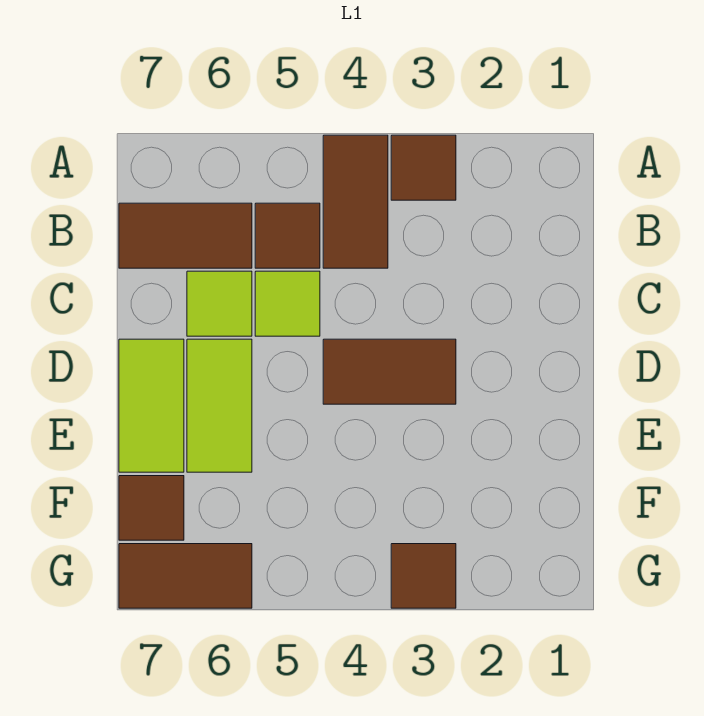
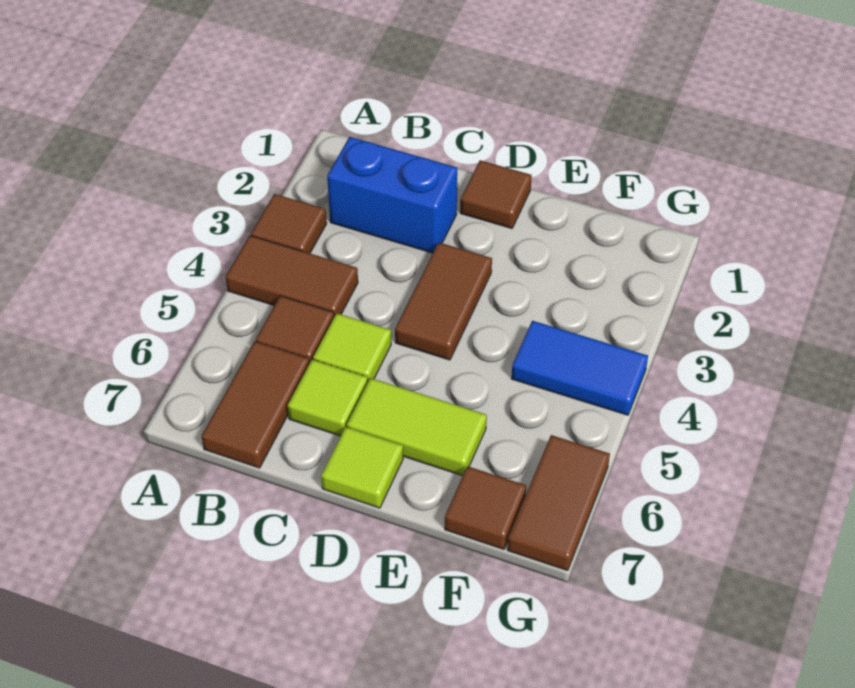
none -> blue 1x2 brick [327,137,457,253]
lime 1x2 tile [119,339,184,472] -> lime 1x1 tile [321,427,403,508]
none -> blue 1x2 tile [511,321,648,415]
brown 1x1 tile [391,544,456,608] -> brown 1x1 tile moved to [460,160,532,228]

